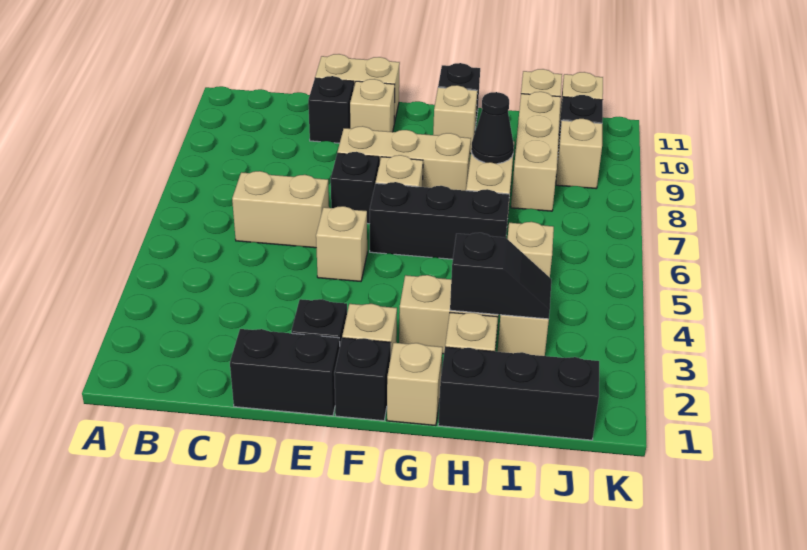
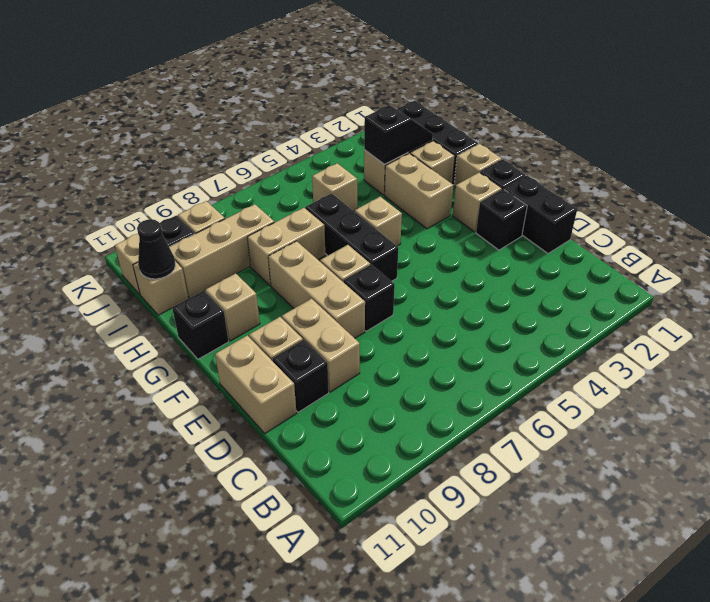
tan 1x2 brick [232,171,329,248] -> tan 1x2 brick moved to [282,299,360,392]
tan 1x1 brick [316,206,367,281] -> tan 1x1 brick moved to [355,197,402,246]
black 1x2 slope [450,233,551,319] -> black 1x2 slope turned to [364,105,433,164]
black 1x1 cone [471,92,514,164] -> black 1x1 cone moved to [137,219,175,279]

